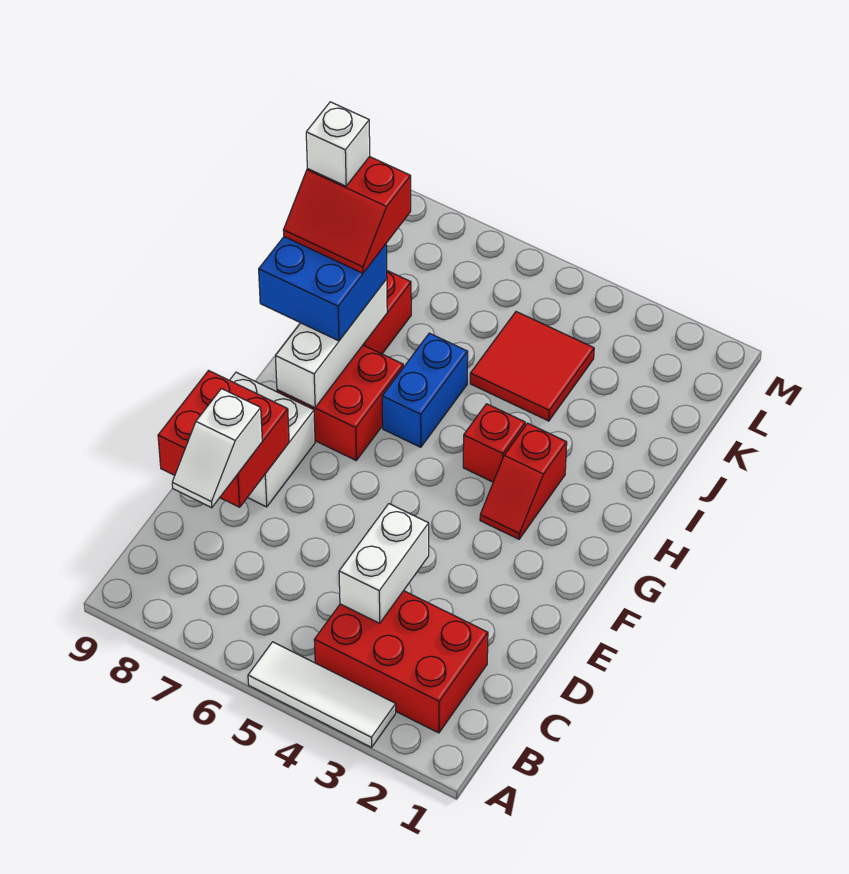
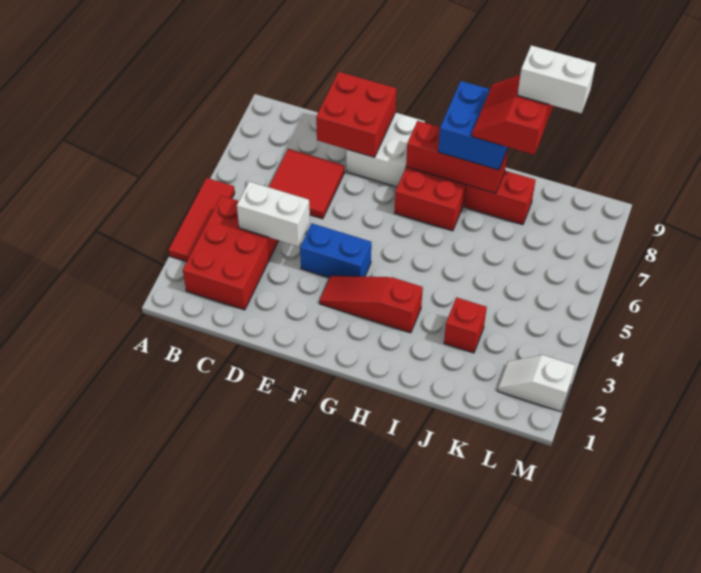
white 1x3 tile [248,642,396,747] -> red 1x3 tile [169,178,235,262]
white 1x2 slope [172,389,262,508] -> white 1x2 slope moved to [498,355,575,412]
red 1x2 slope [480,423,567,539] -> red 1x3 slope [320,276,423,333]
white 1x3 brick [276,279,387,408] -> red 1x3 brick [406,121,508,193]
red 1x1 brick [463,404,525,482] -> red 1x1 brick moved to [444,297,487,353]
blue 1x2 brick [382,333,468,447] -> blue 1x2 brick moved to [300,223,371,278]
red 2x2 tile [470,312,594,421] -> red 2x2 tile moved to [269,149,345,219]
white 1x1 brick [306,102,370,186] -> white 1x2 brick [518,45,596,113]

